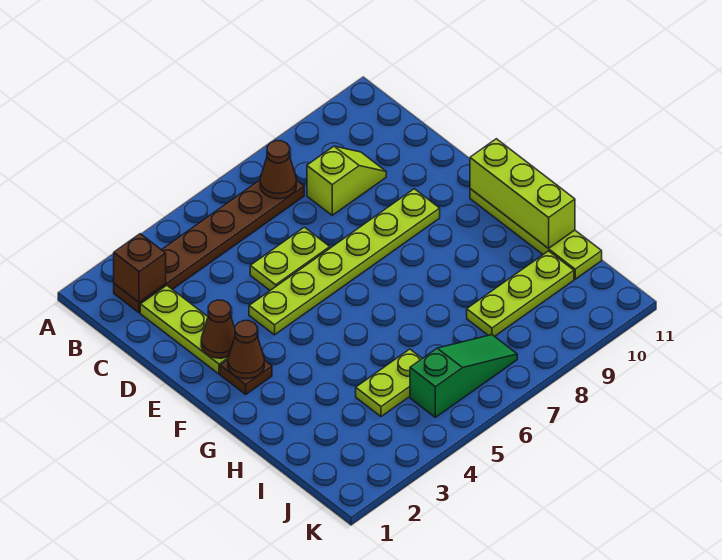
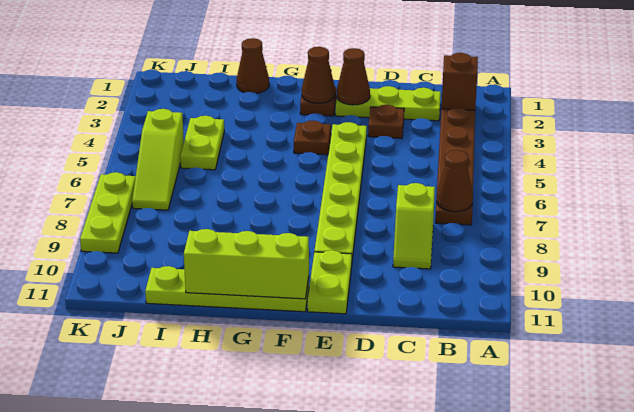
none -> brown 1x1 plate [368,105,404,138]
lime 1x2 plate [250,227,330,290] -> lime 1x2 plate moved to [307,250,352,314]
none -> brown 1x1 plate [294,121,331,155]
none -> brown 1x1 cone [237,38,269,93]
lime 1x3 plate [467,251,574,336] -> lime 1x3 plate moved to [80,172,136,253]
green 1x3 slope [410,335,517,417] -> lime 1x3 slope [132,109,184,210]

